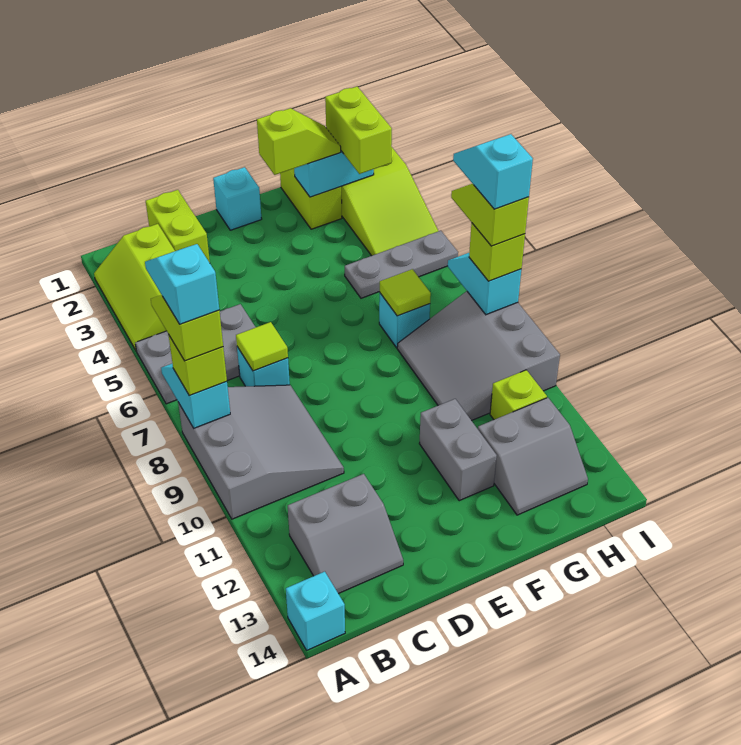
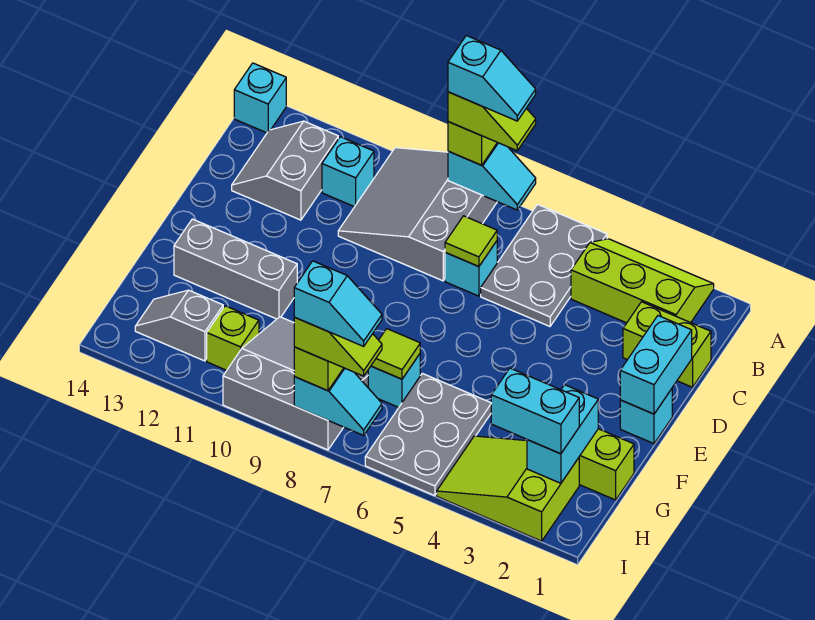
grey 3x3 slope [178,385,344,519] -> grey 3x3 slope turned to [338,148,497,281]
none -> cyan 1x1 brick [322,137,374,207]
none -> cyan 1x2 brick [620,316,692,414]
lime 1x2 slope [257,108,341,175] -> none
grey 1x2 brick [419,399,497,501] -> grey 1x3 brick [174,219,297,319]
grey 1x3 plate [345,231,458,298] -> grey 2x3 plate [365,373,491,496]
grey 2x2 slope [478,398,588,515] -> grey 1x2 slope [135,290,223,361]
lime 1x2 brick [325,87,392,174] -> cyan 1x2 brick [491,368,579,454]

